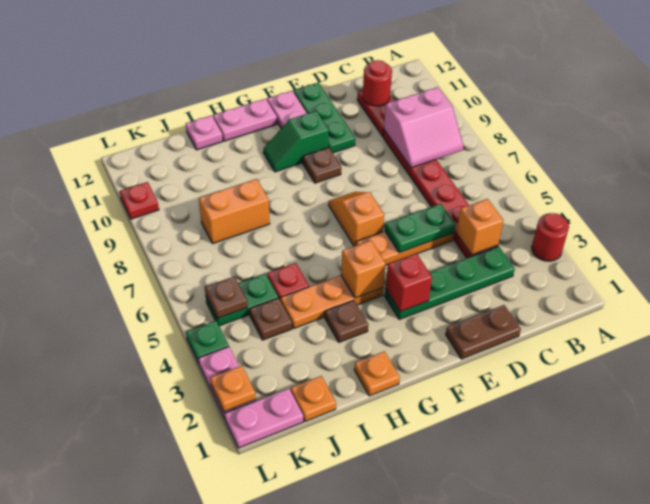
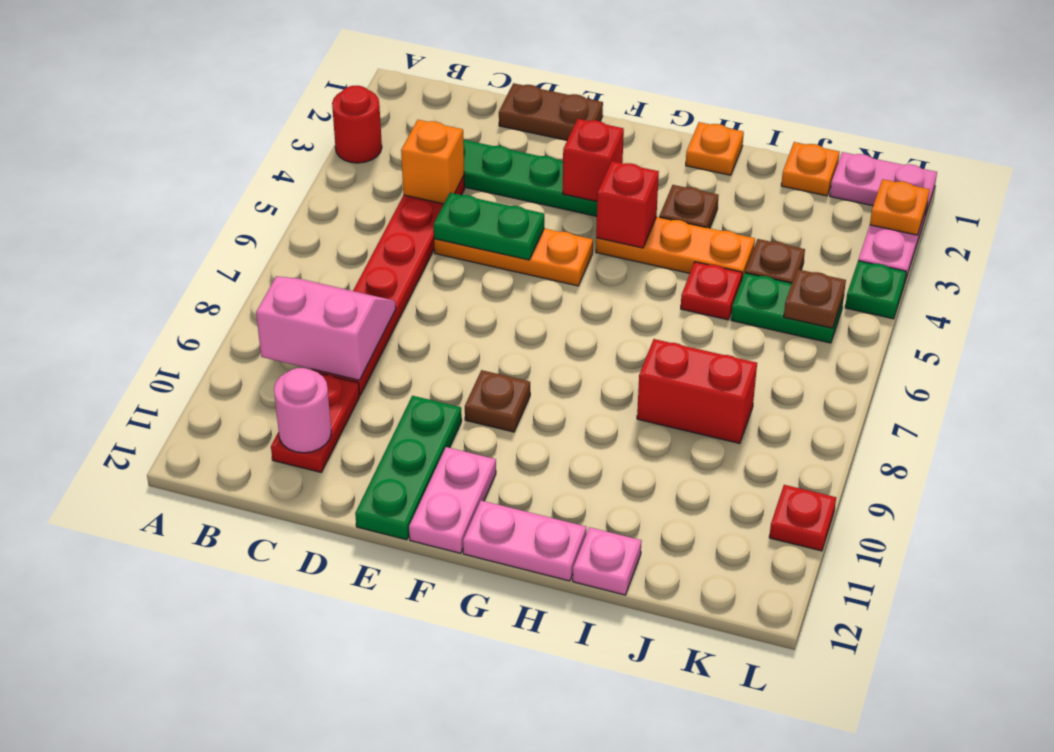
red 1x1 round brick [363,60,392,106] -> pink 1x1 round brick [274,368,331,453]
orange 1x2 slope [329,192,384,246] -> none
green 1x2 slope [263,111,329,172] -> none
orange 1x1 brick [341,240,386,298] -> red 1x1 brick [596,161,659,248]
orange 1x2 brick [199,179,270,244] -> red 1x2 brick [637,339,757,444]

